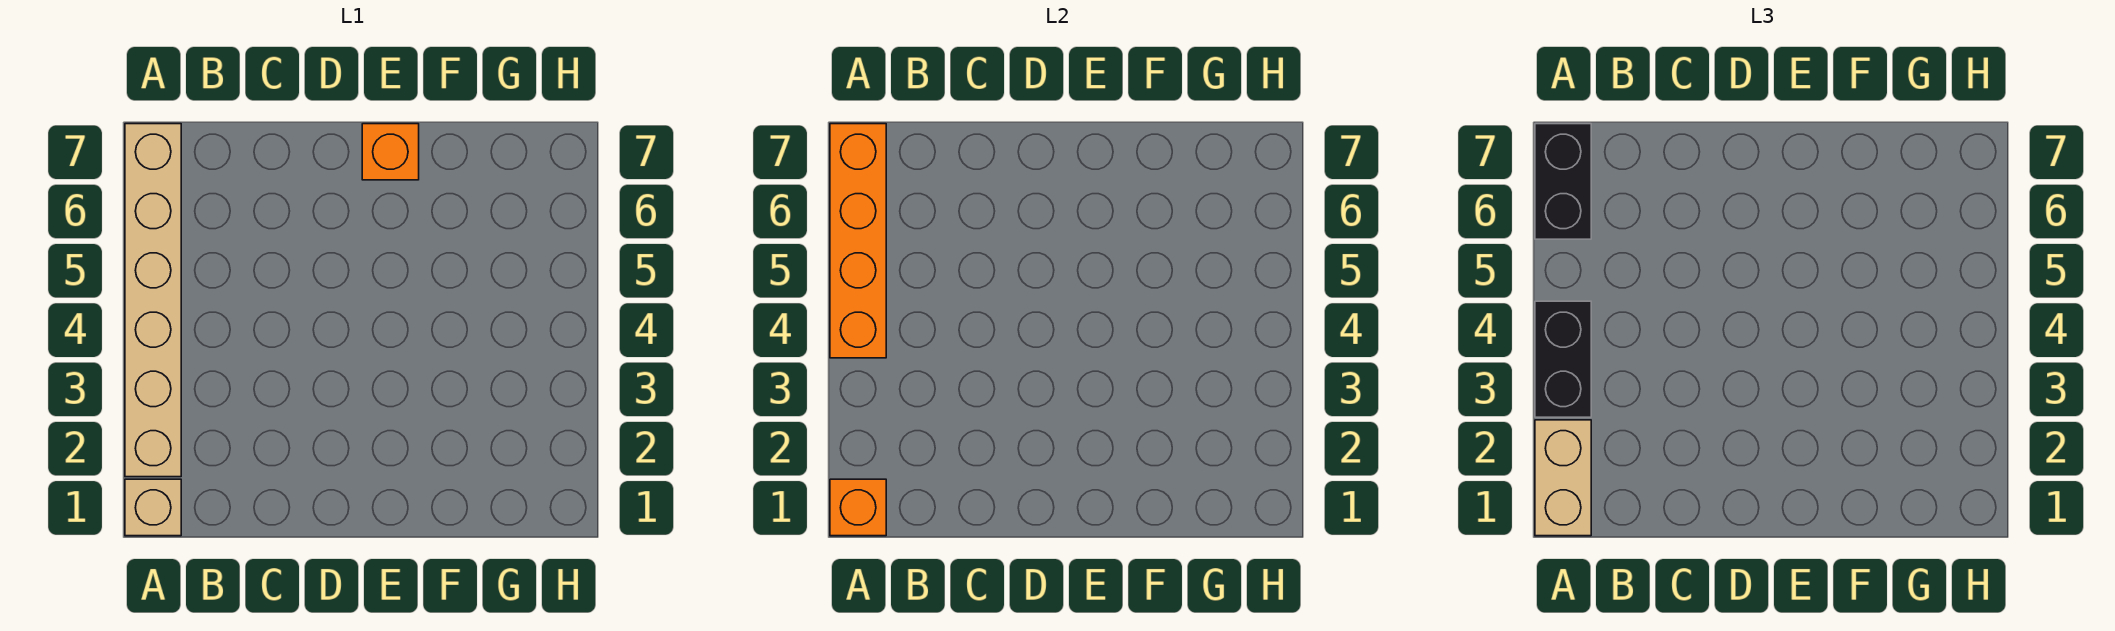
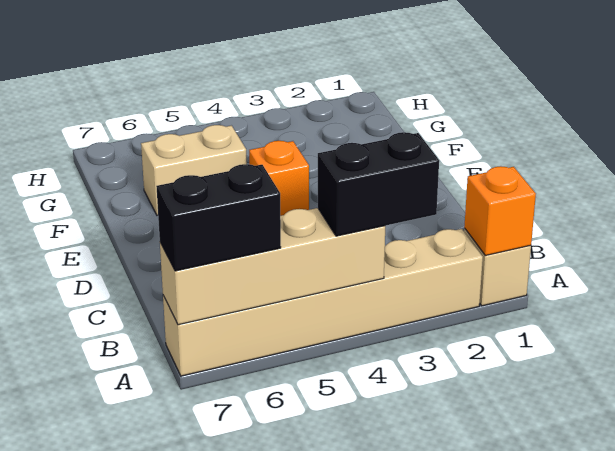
tan 1x2 brick [1535,420,1591,536] -> tan 1x2 brick moved to [141,125,247,215]
orange 1x4 brick [830,124,886,358] -> tan 1x4 brick [160,208,385,325]
orange 1x1 brick [362,124,419,180] -> orange 1x1 brick moved to [249,141,309,216]

